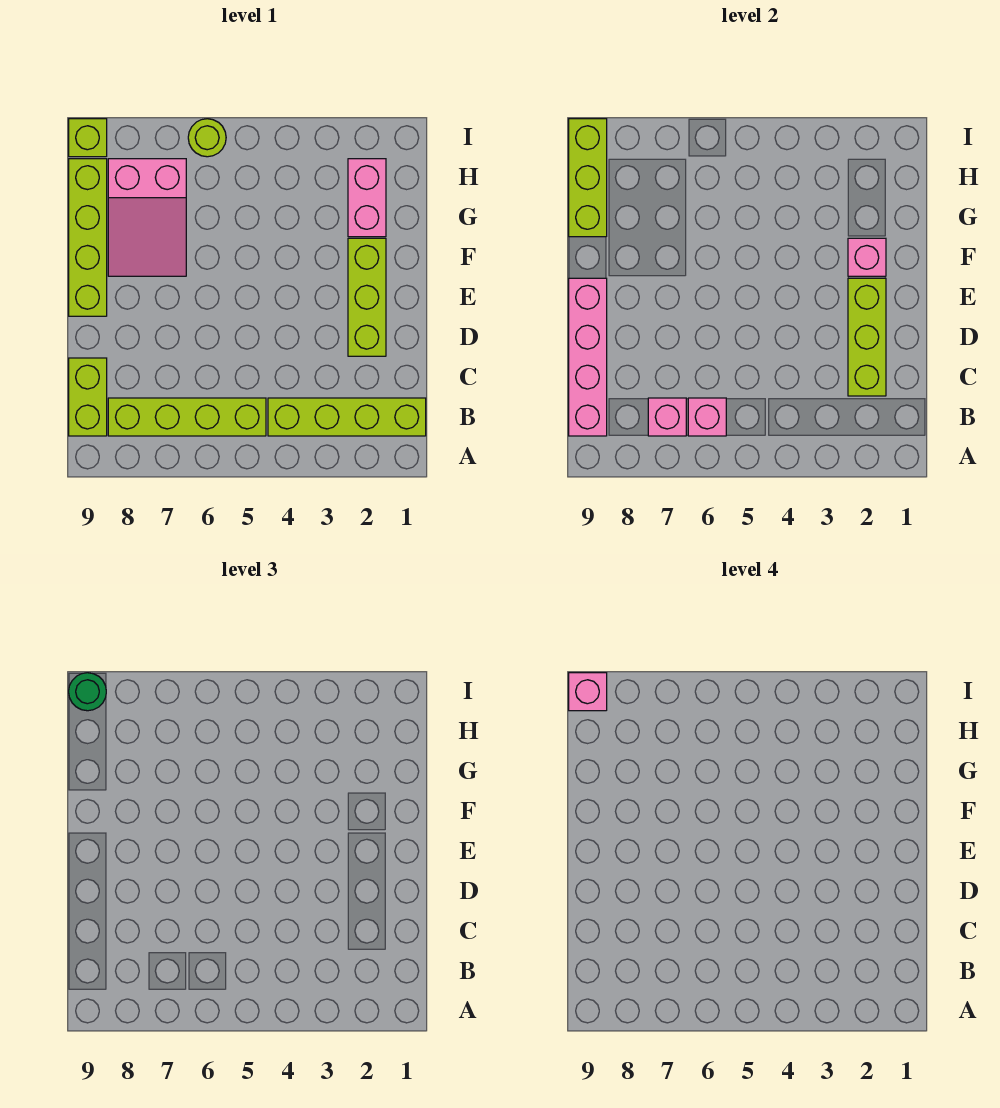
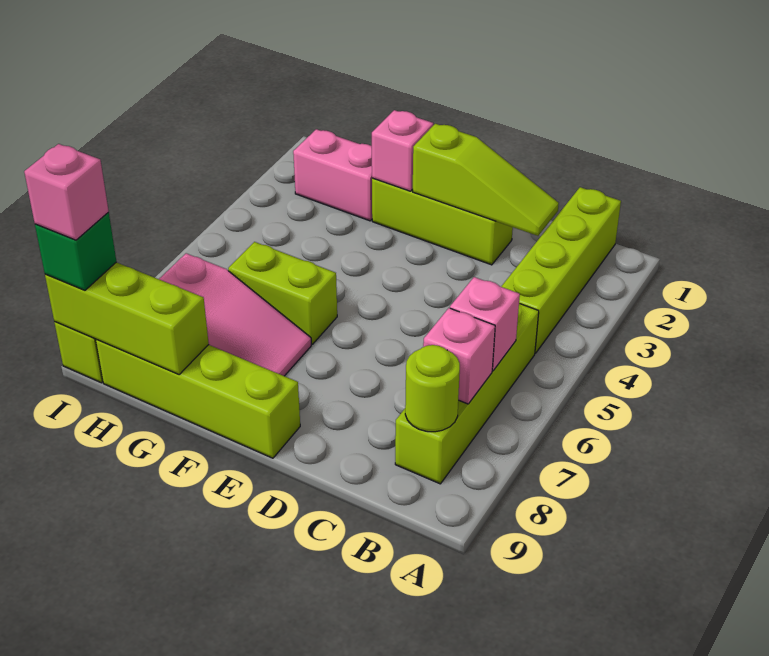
lime 1x2 brick [69,358,107,436] -> lime 1x2 brick moved to [228,242,337,344]
pink 1x4 brick [569,278,607,436] -> none
lime 1x3 brick [848,278,886,396] -> lime 1x3 slope [413,124,559,236]
lime 1x1 round brick [188,119,226,157] -> lime 1x1 round brick moved to [405,345,460,432]
green 1x1 round brick [69,673,106,711] -> green 1x1 brick [35,212,116,290]

